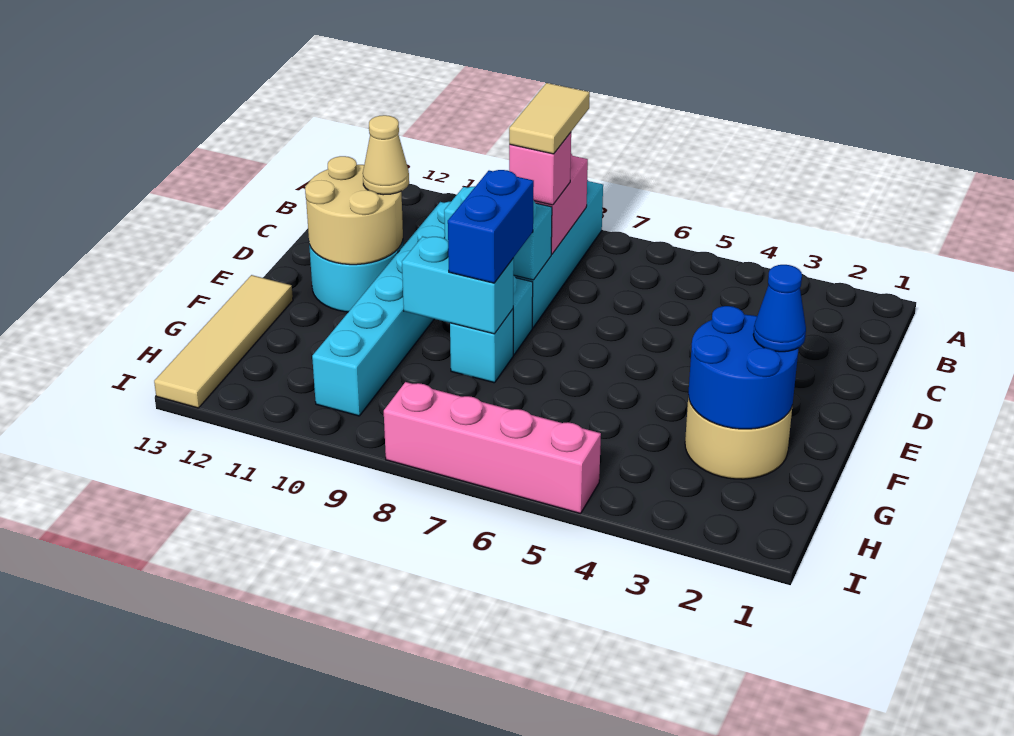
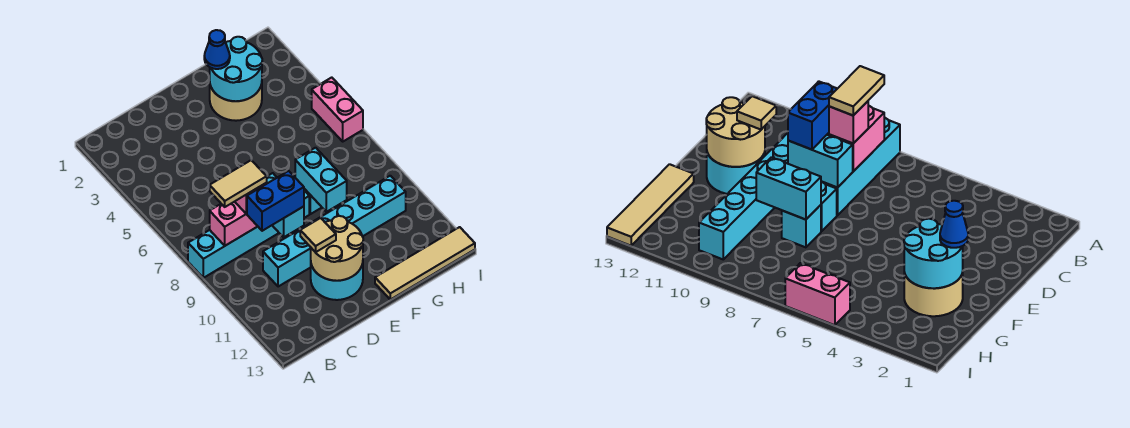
tan 1x1 cone [363,115,409,195] -> tan 1x1 tile [300,218,336,252]
blue 1x2 brick [448,170,534,283] -> blue 1x2 brick moved to [247,171,304,231]
blue 2x2 round brick [688,306,799,429] -> cyan 2x2 round brick [210,37,262,101]
pink 1x4 brick [384,382,601,514] -> pink 1x2 brick [312,77,363,141]

